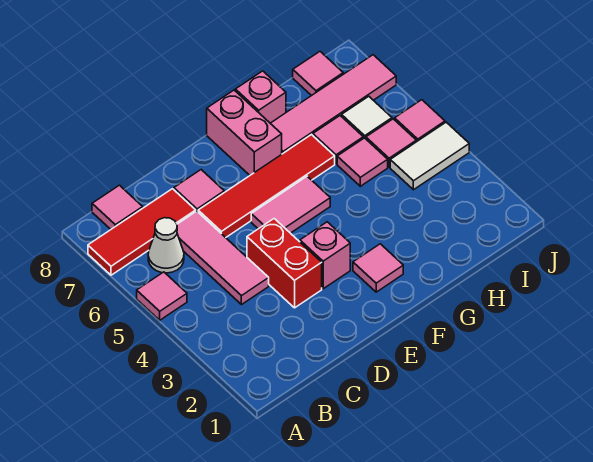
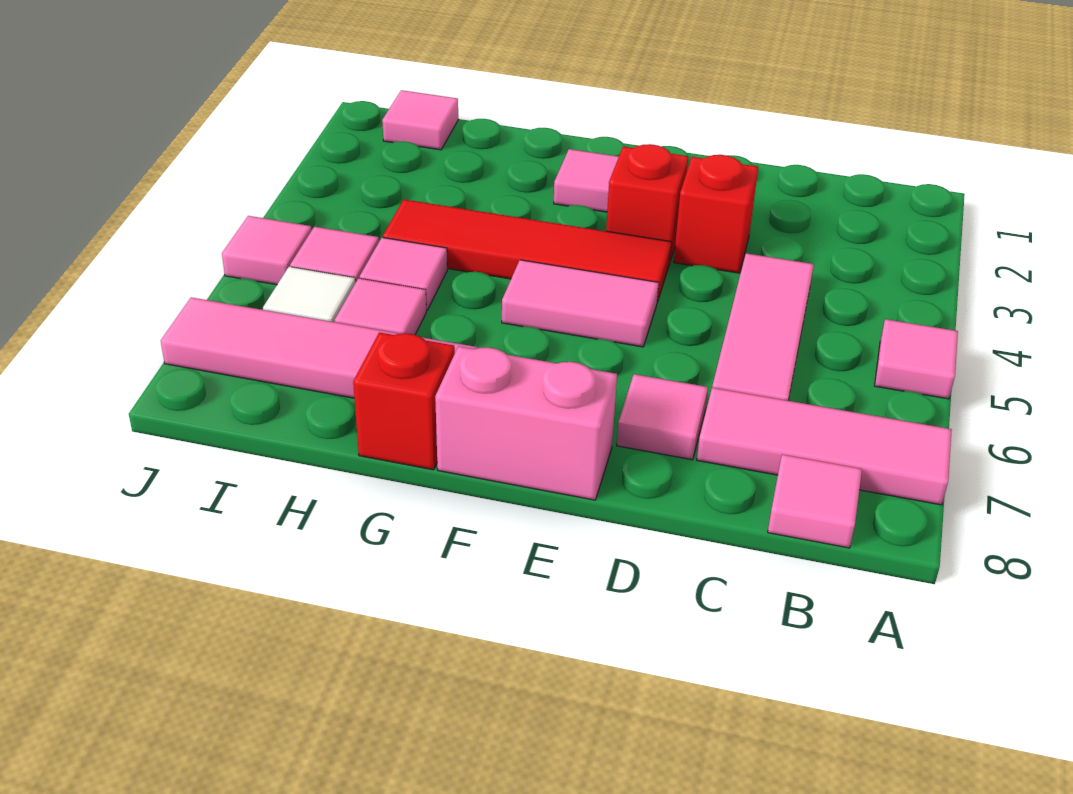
red 1x3 tile [88,189,196,275] -> pink 1x3 tile [697,388,952,505]
white 1x1 cone [148,218,184,273] -> none
red 1x2 brick [247,219,322,308] -> red 1x1 brick [674,155,758,273]
red 1x4 tile [198,135,335,238] -> red 1x4 tile moved to [383,200,672,302]
pink 1x1 brick [300,222,350,289] -> red 1x1 brick [606,144,688,261]
pink 1x2 brick [207,90,282,175] -> pink 1x2 brick turned to [435,346,617,500]
pink 1x1 brick [235,71,286,123] -> red 1x1 brick [353,332,455,470]
white 1x2 tile [390,122,469,190] -> none
pink 1x1 tile [293,52,343,96] -> pink 1x1 tile moved to [382,90,458,150]

